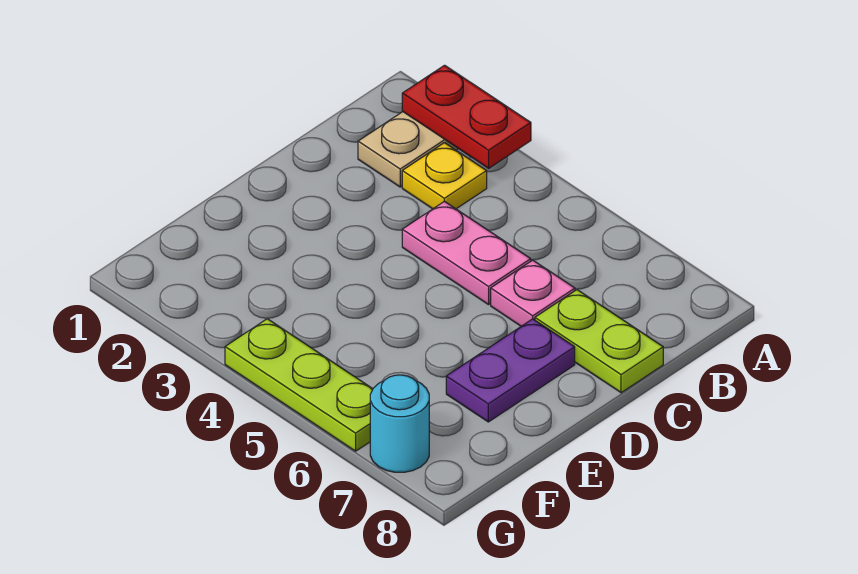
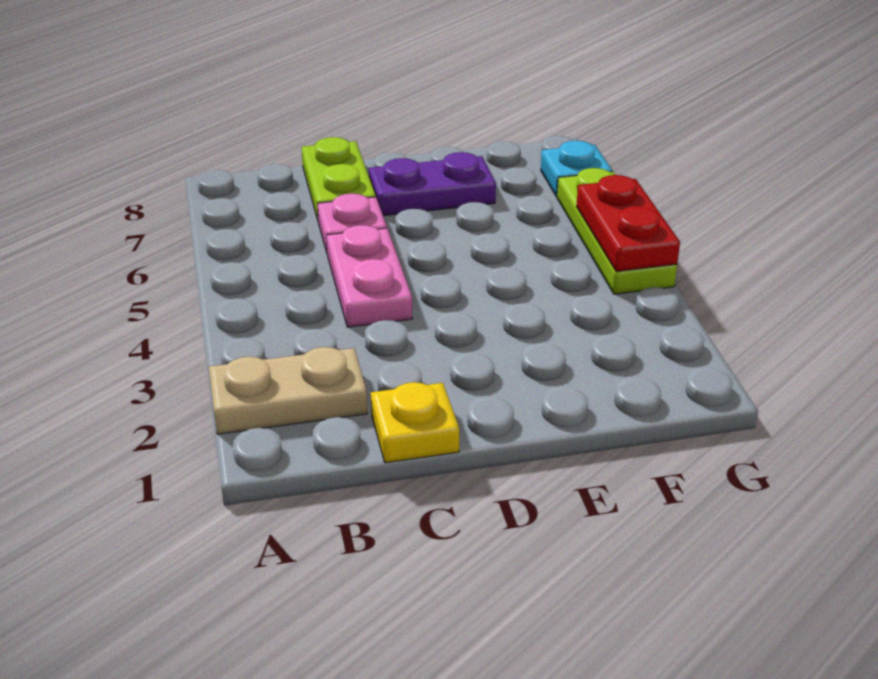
red 1x2 plate [402,65,531,168] -> red 1x2 plate moved to [576,175,680,272]
yellow 1x1 plate [402,143,487,209] -> yellow 1x1 plate moved to [371,382,459,463]
cyan 1x1 round brick [370,375,429,472] -> cyan 1x1 plate [541,141,612,197]

